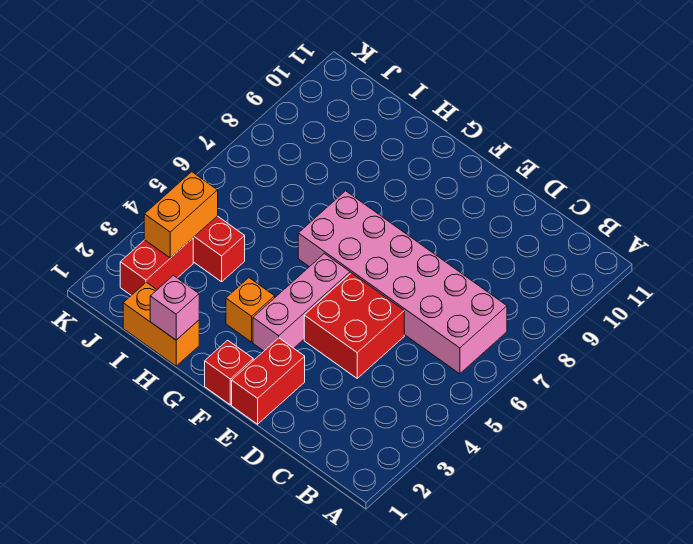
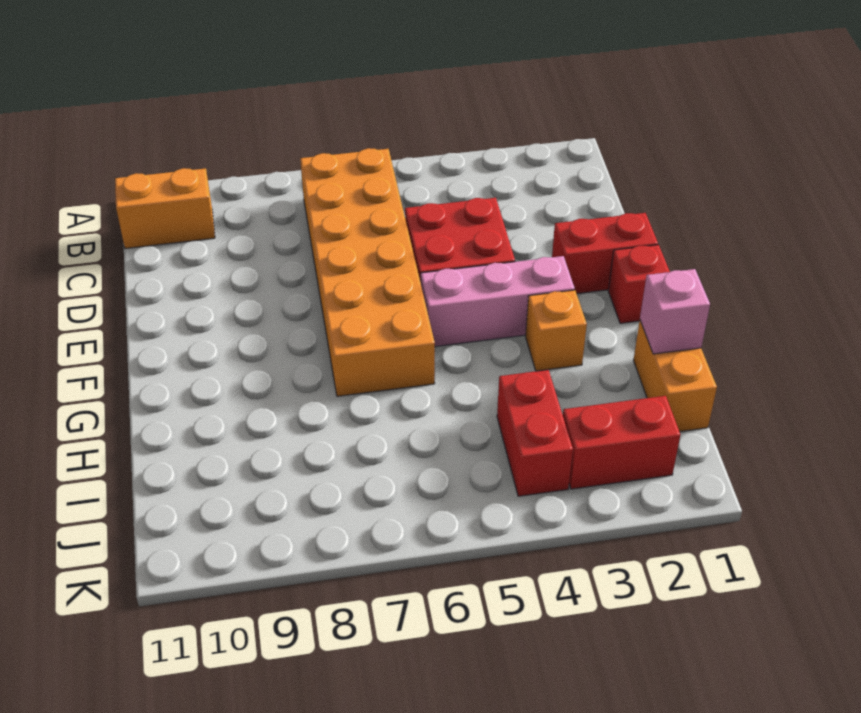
pink 2x6 brick [298,191,507,374] -> orange 2x6 brick [300,148,435,396]
orange 1x2 brick [144,172,218,258] -> orange 1x2 brick moved to [115,168,215,248]

